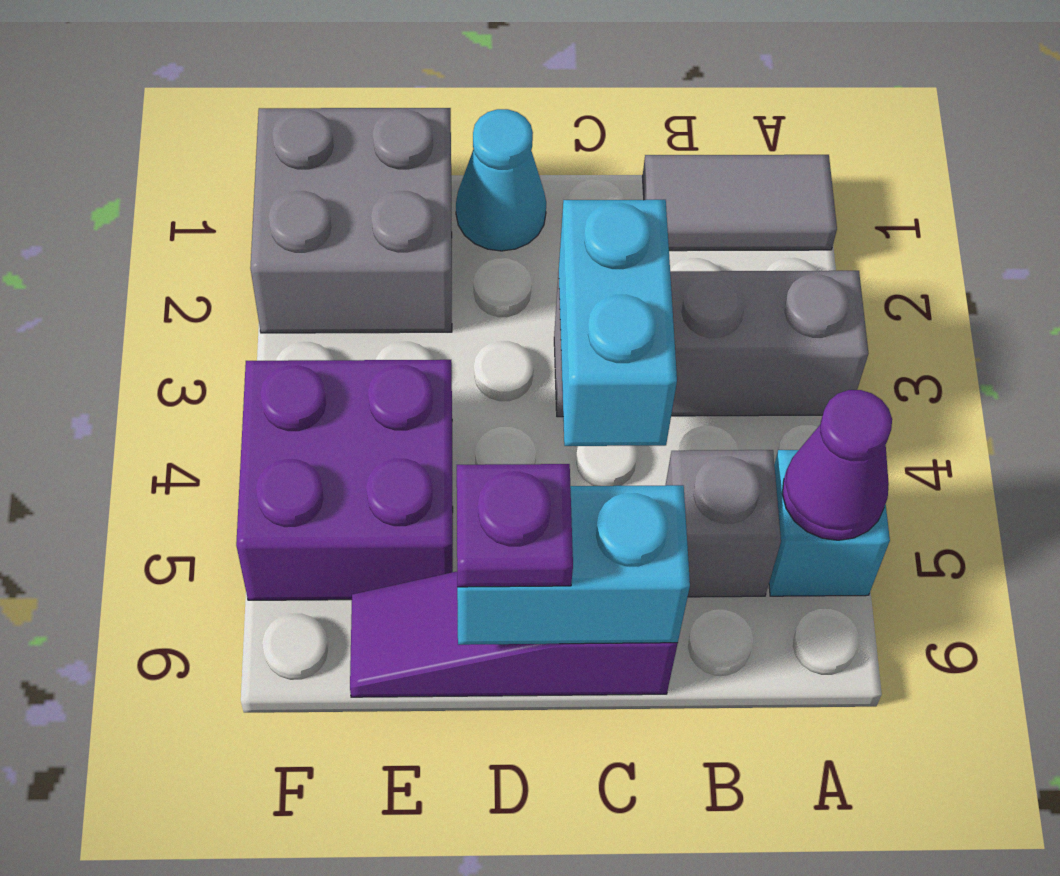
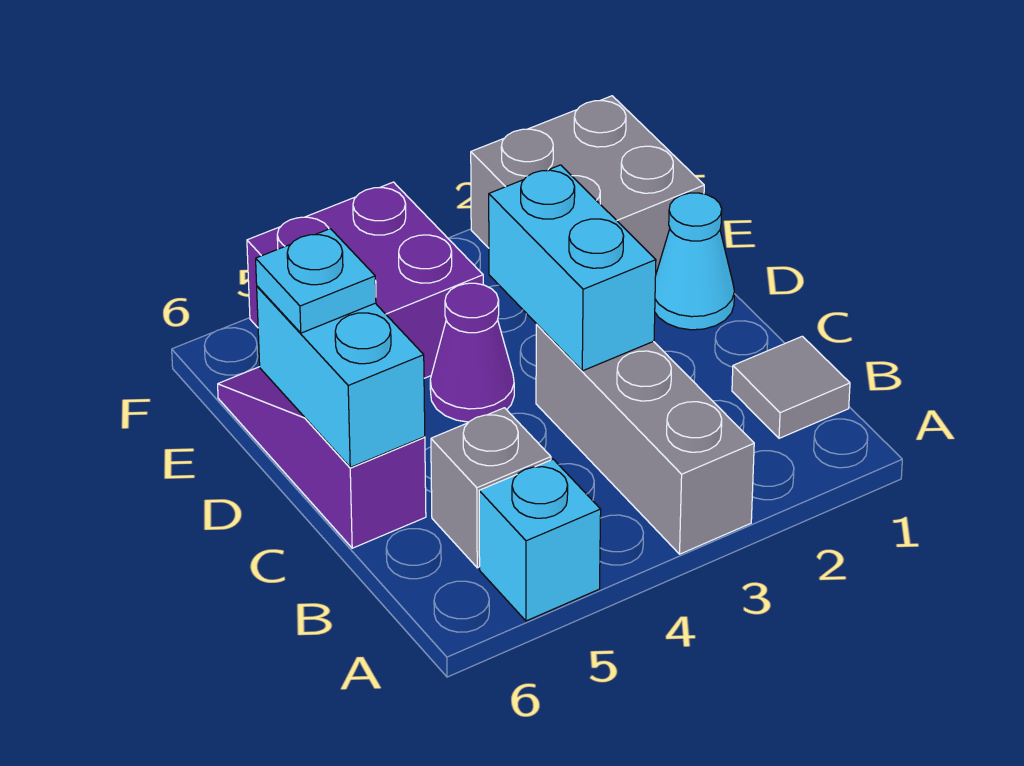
grey 1x2 tile [643,155,837,251] -> grey 1x1 tile [732,336,850,438]
purple 1x1 cone [782,390,892,540] -> purple 1x1 cone moved to [430,283,514,422]
cyan 1x2 brick [559,200,677,446] -> cyan 1x2 brick turned to [489,165,656,371]
purple 1x1 plate [457,464,573,587] -> cyan 1x1 plate [256,229,376,333]

